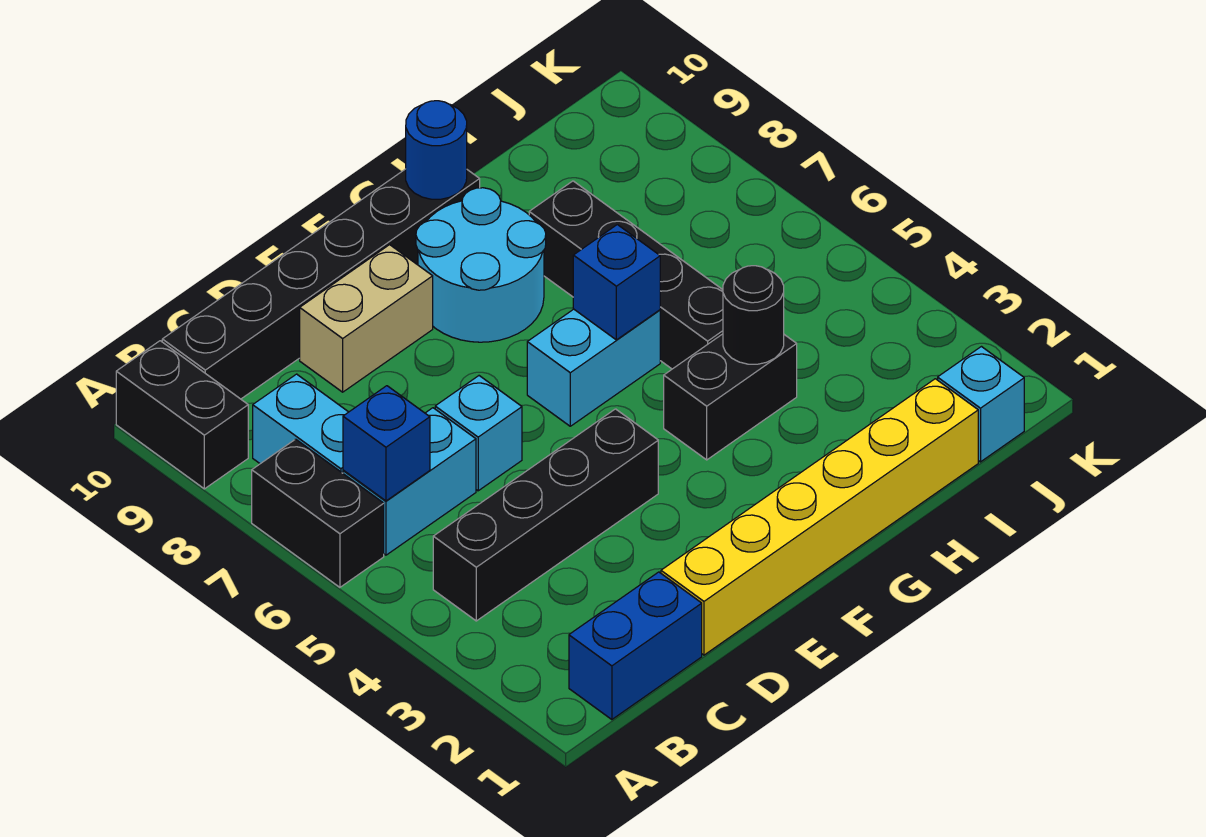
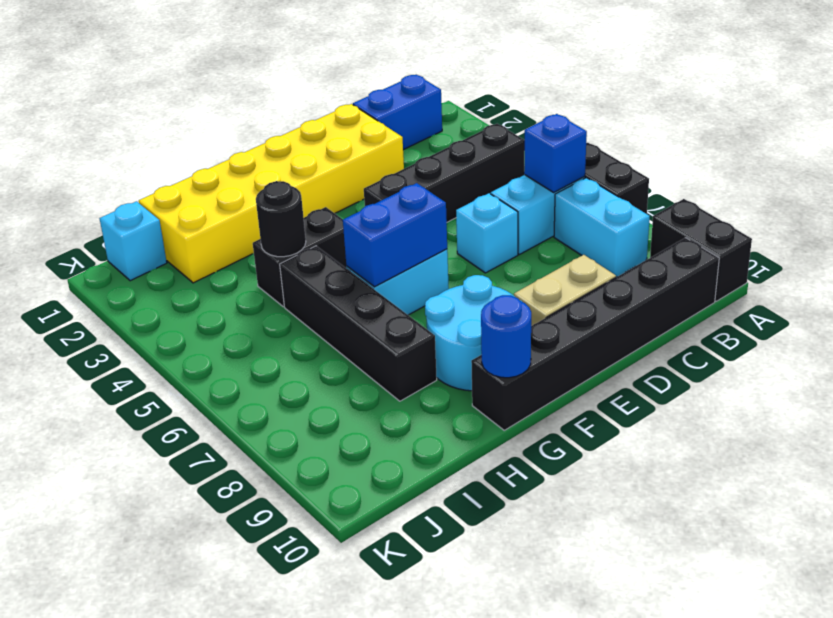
yellow 1x6 brick [661,379,978,655] -> yellow 2x6 brick [139,104,404,283]
blue 1x1 brick [573,225,660,340] -> blue 1x2 brick [343,183,447,287]

